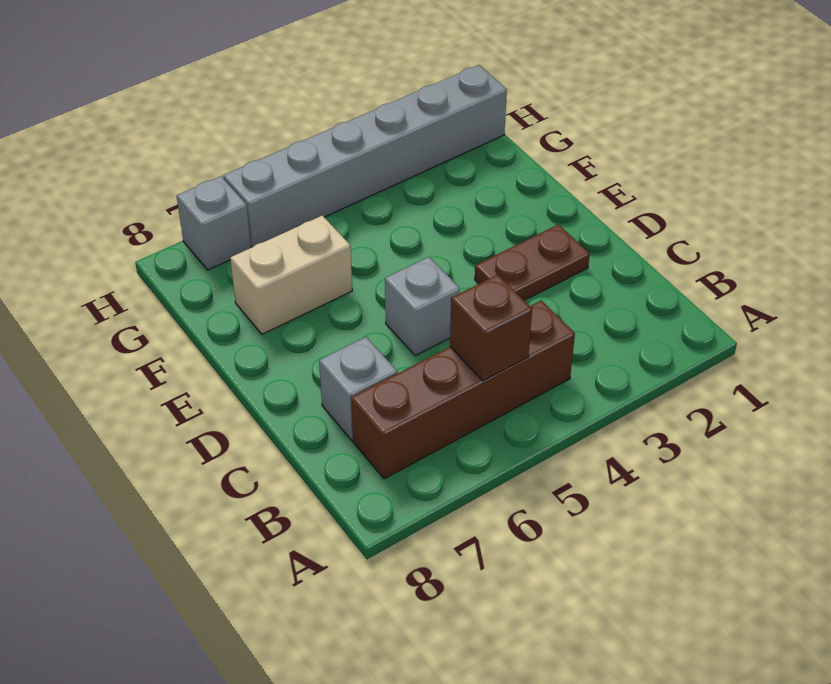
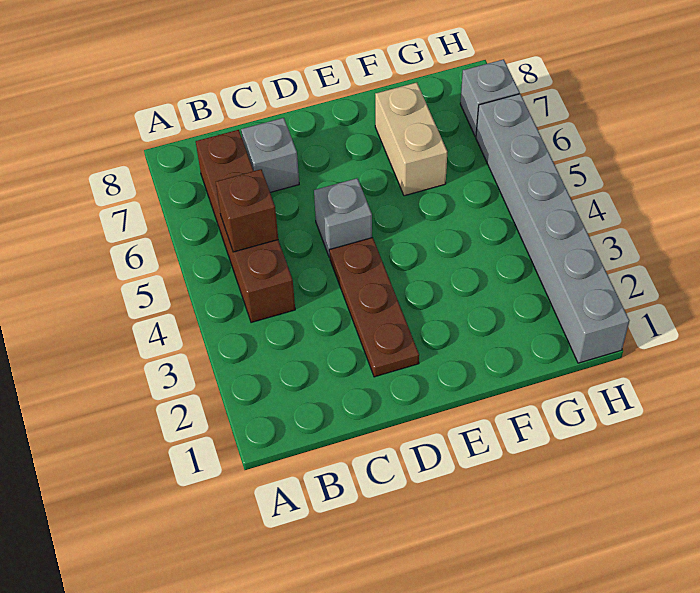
brown 1x2 plate [475,225,590,300] -> brown 1x3 plate [329,238,419,377]

